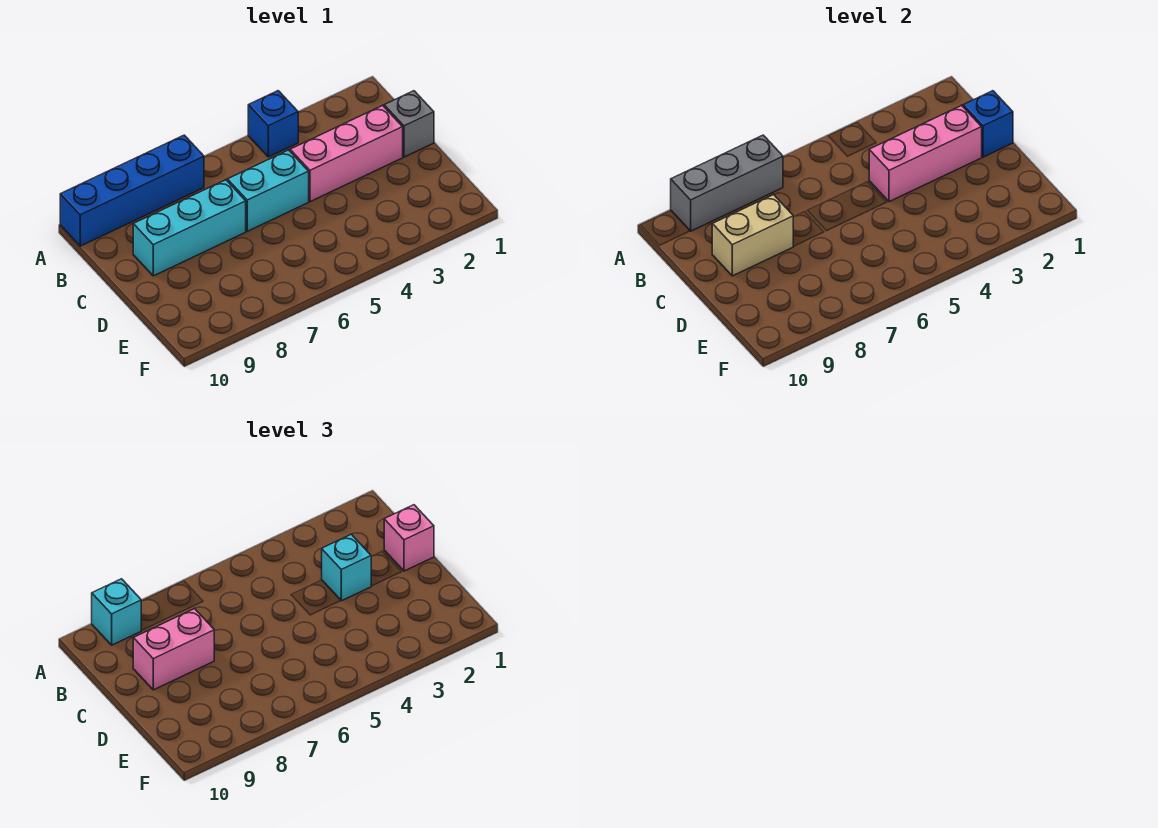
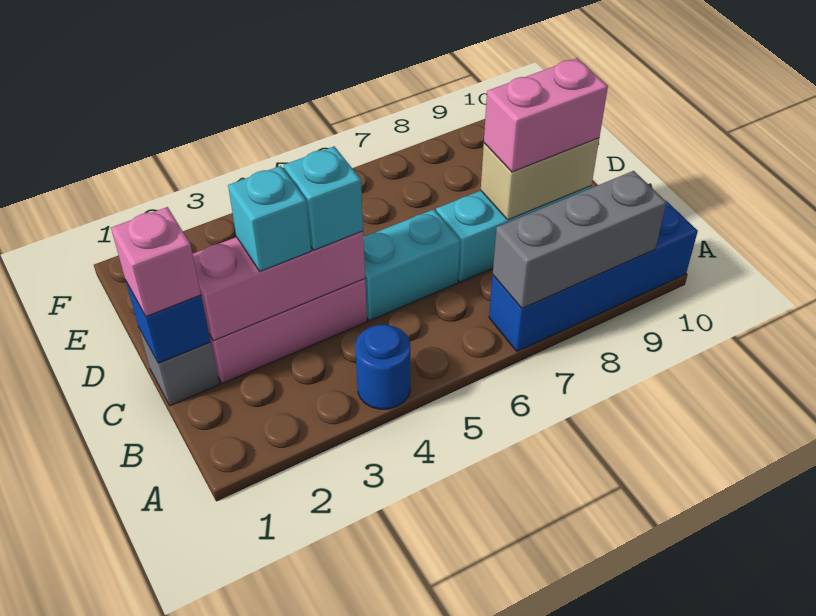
blue 1x1 brick [248,91,298,157] -> blue 1x1 round brick [355,325,411,409]
cyan 1x1 brick [92,579,141,645] -> cyan 1x1 brick moved to [284,146,363,250]

